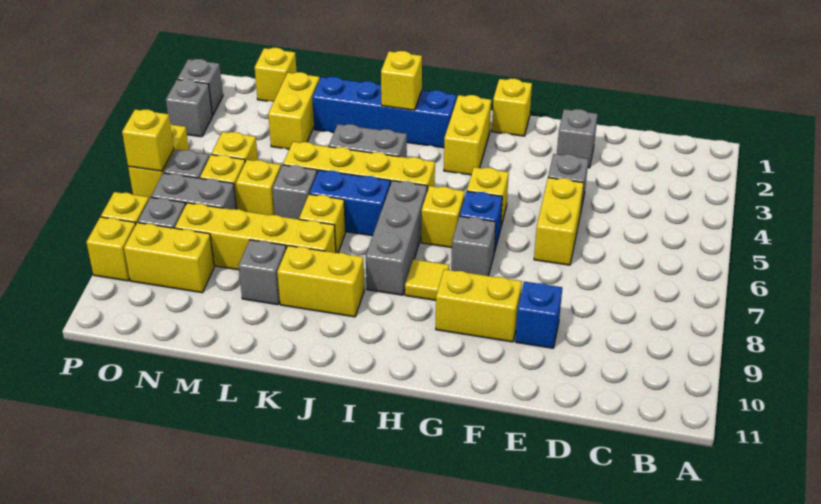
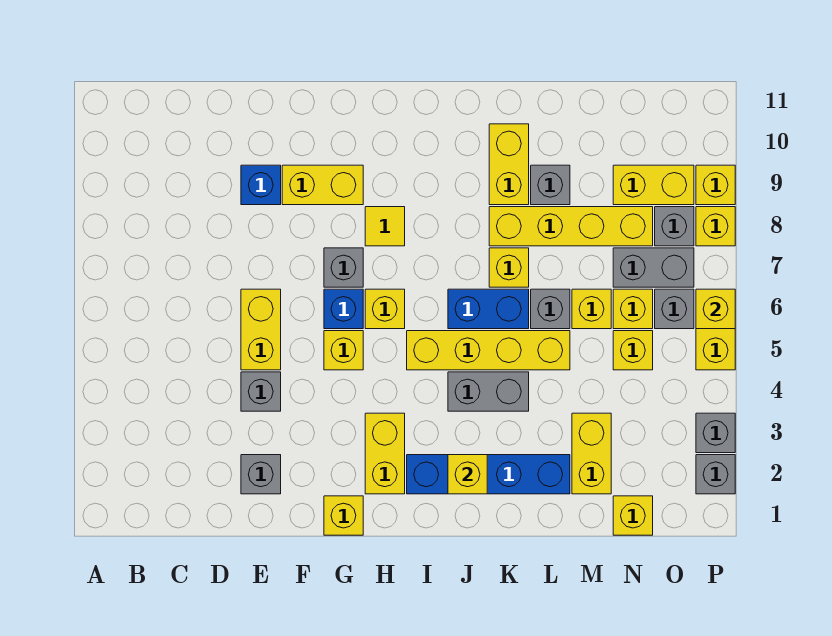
grey 1x3 brick [366,181,427,295] -> none
yellow 1x2 brick [277,246,364,317] -> yellow 1x2 brick turned to [489,124,529,205]

